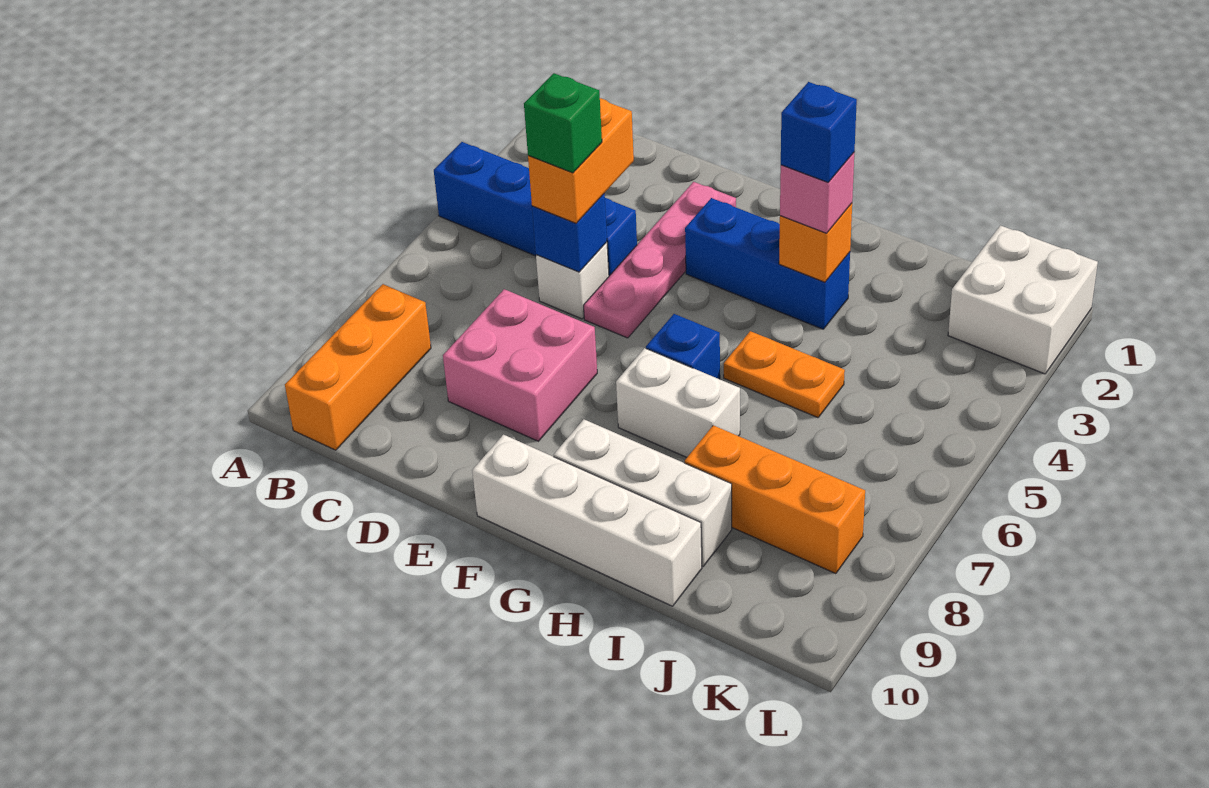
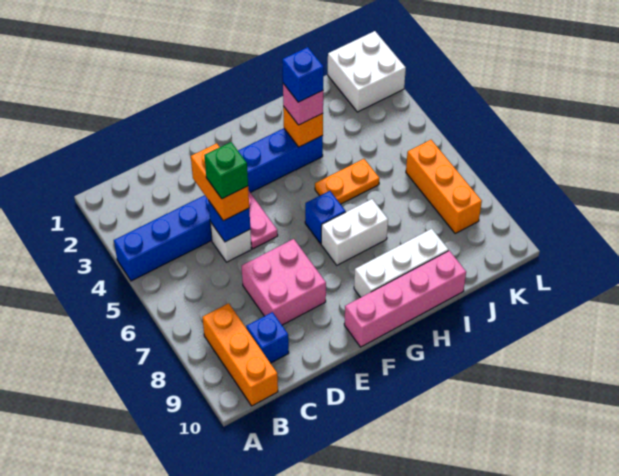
none -> blue 1x1 brick [246,312,289,363]
white 1x4 brick [472,435,702,606] -> pink 1x4 brick [344,251,466,347]
orange 1x3 brick [685,425,865,574] -> orange 1x3 brick turned to [406,140,482,233]

